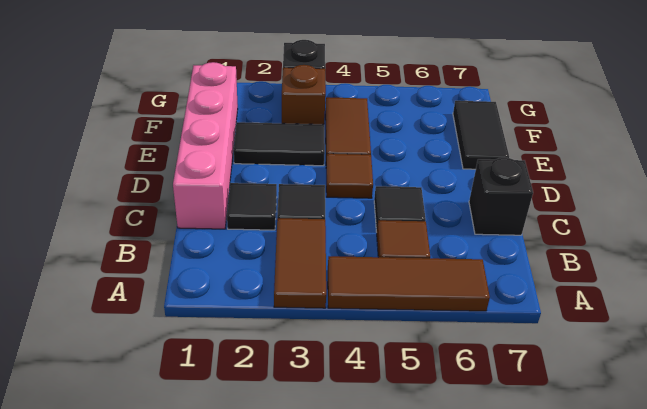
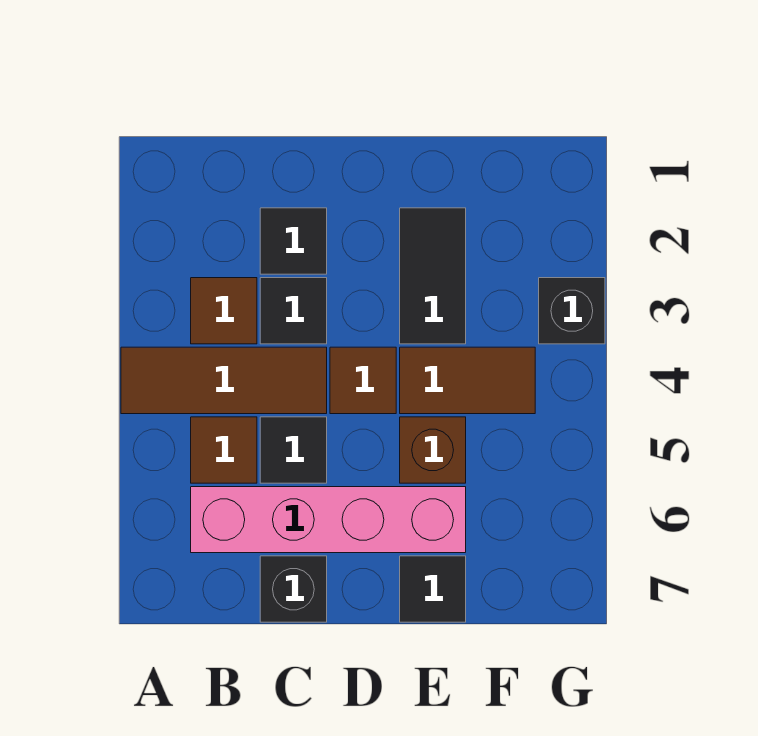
brown 1x2 tile [274,218,326,308] -> brown 1x1 tile [191,278,257,344]
brown 1x3 tile [328,256,490,311] -> brown 1x3 tile turned to [121,347,327,414]
pink 1x4 brick [173,62,238,229] -> pink 1x4 brick moved to [191,487,466,553]
black 1x2 tile [453,101,509,169] -> black 1x1 tile [400,556,466,622]
brown 1x1 brick [282,65,326,124] -> brown 1x1 brick moved to [400,417,466,483]

